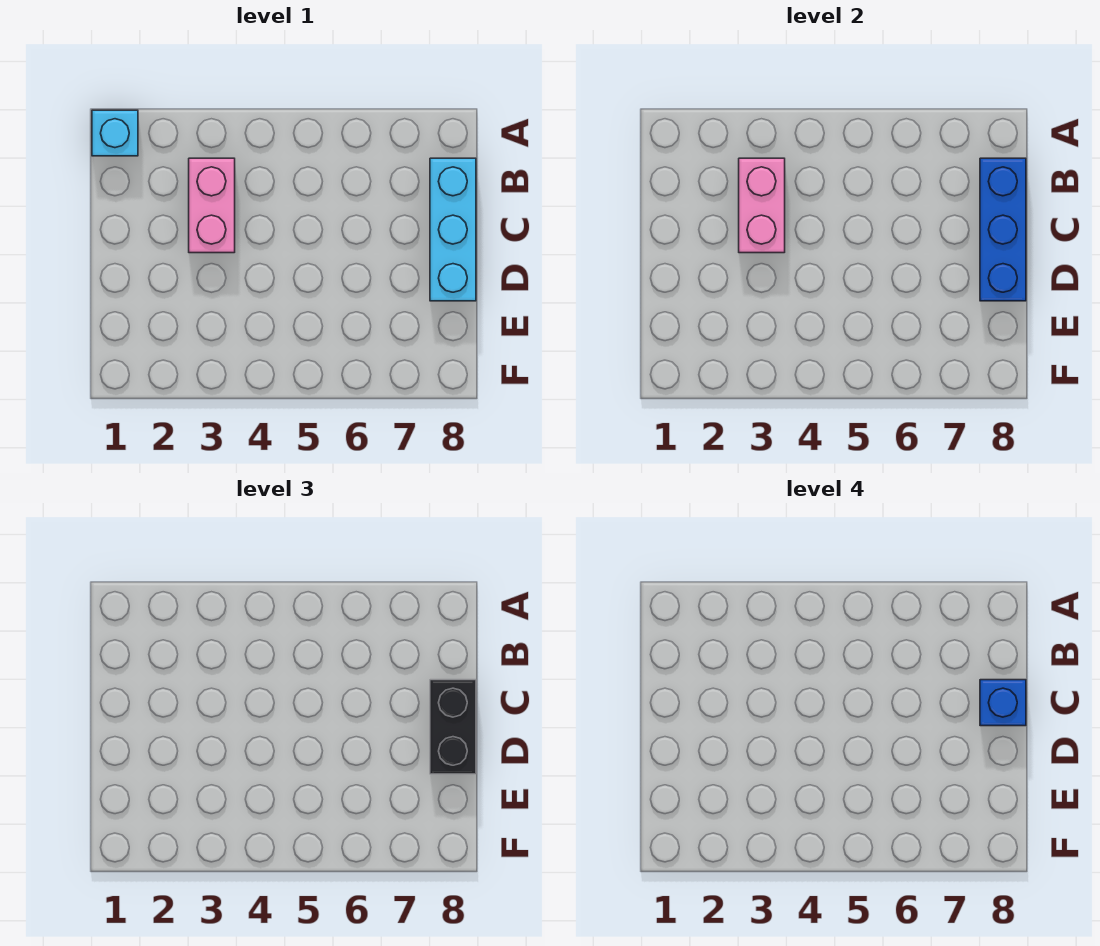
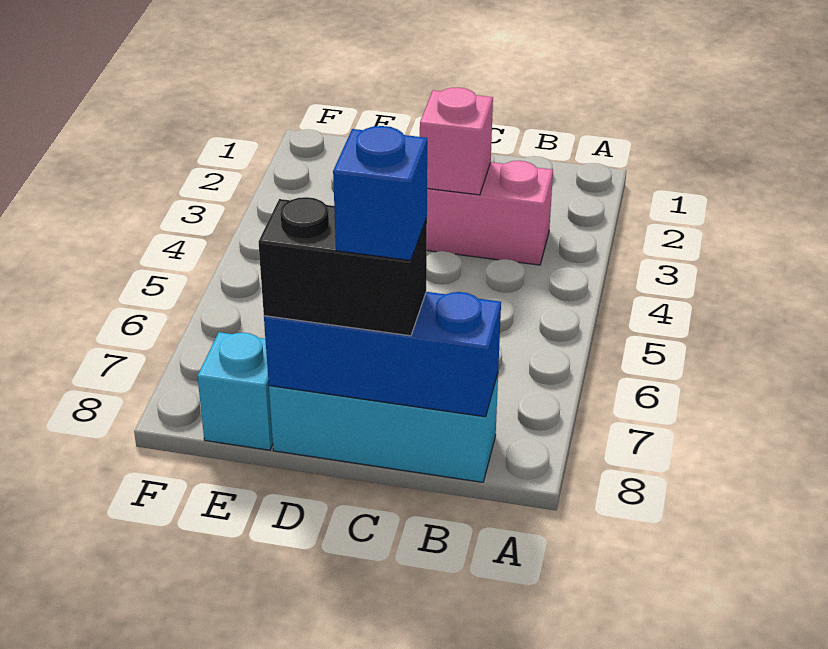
cyan 1x1 brick [92,110,138,156] -> cyan 1x1 brick moved to [198,332,273,450]
pink 1x2 brick [739,158,785,253] -> pink 1x1 brick [420,87,493,195]

